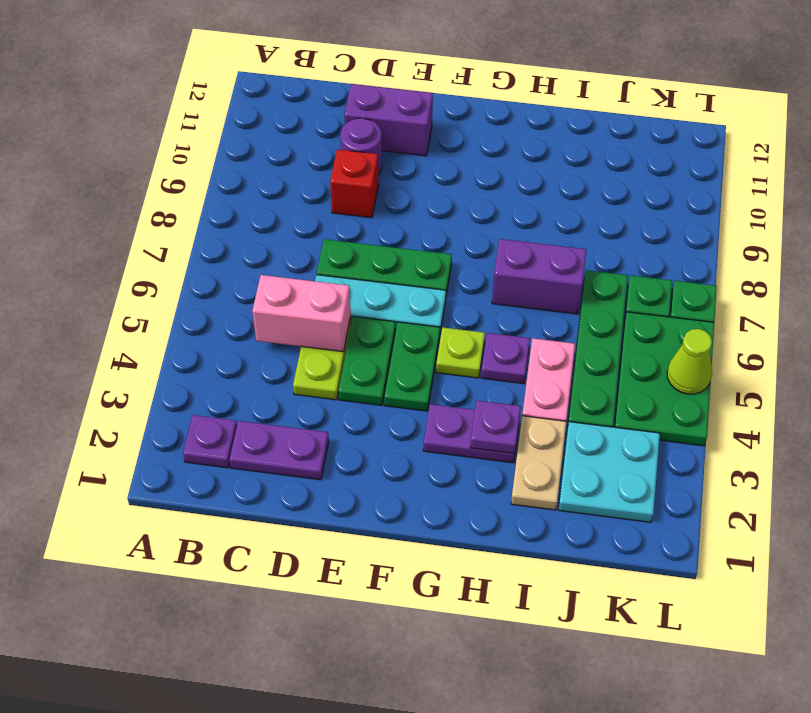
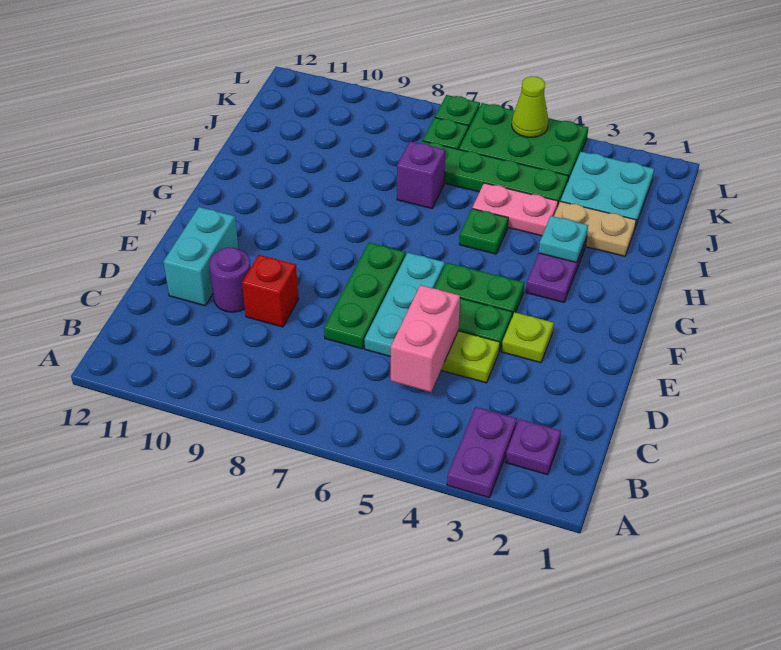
purple 1x2 plate [230,421,329,480] -> purple 1x2 plate moved to [447,407,517,498]
purple 1x2 brick [345,84,433,156] -> cyan 1x2 brick [164,207,238,306]
lime 1x1 plate [436,327,485,378] -> lime 1x1 plate moved to [502,312,554,363]
purple 1x1 plate [470,401,521,454] -> cyan 1x1 plate [539,216,588,263]
purple 1x1 plate [481,333,530,384] -> green 1x1 plate [459,209,508,254]
purple 1x2 brick [492,239,586,314] -> purple 1x1 brick [397,141,445,209]

